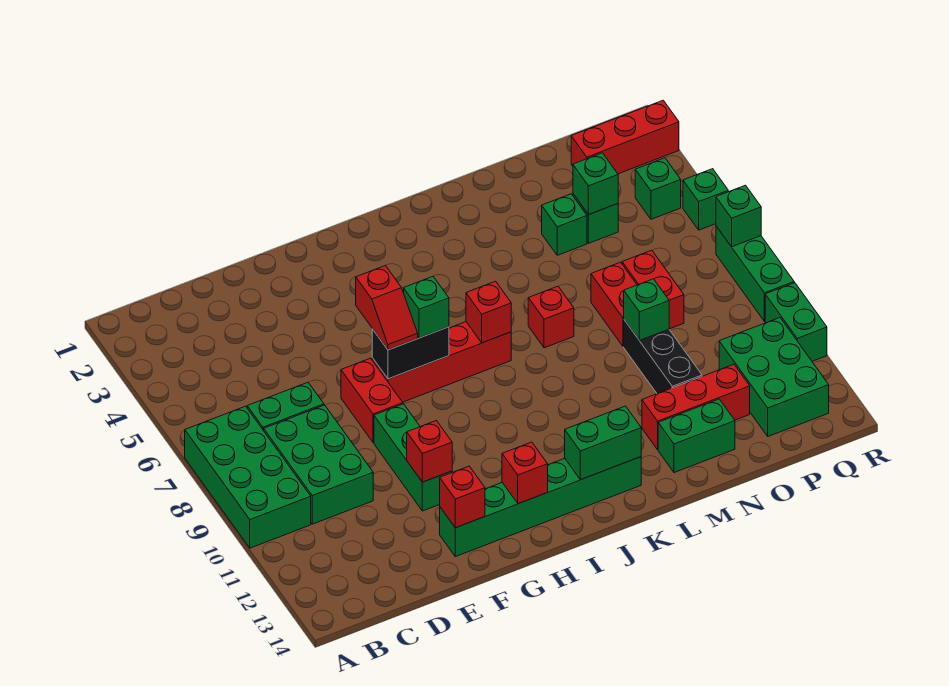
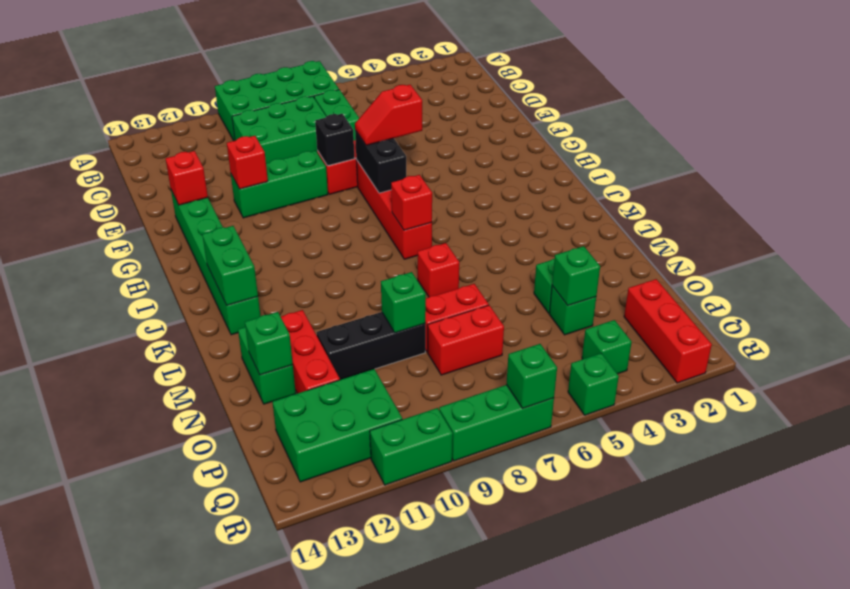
none -> black 1x1 brick [315,114,354,166]
green 1x1 brick [404,277,449,338] -> green 1x1 brick moved to [245,312,293,375]
red 1x1 brick [502,442,548,504] -> none

